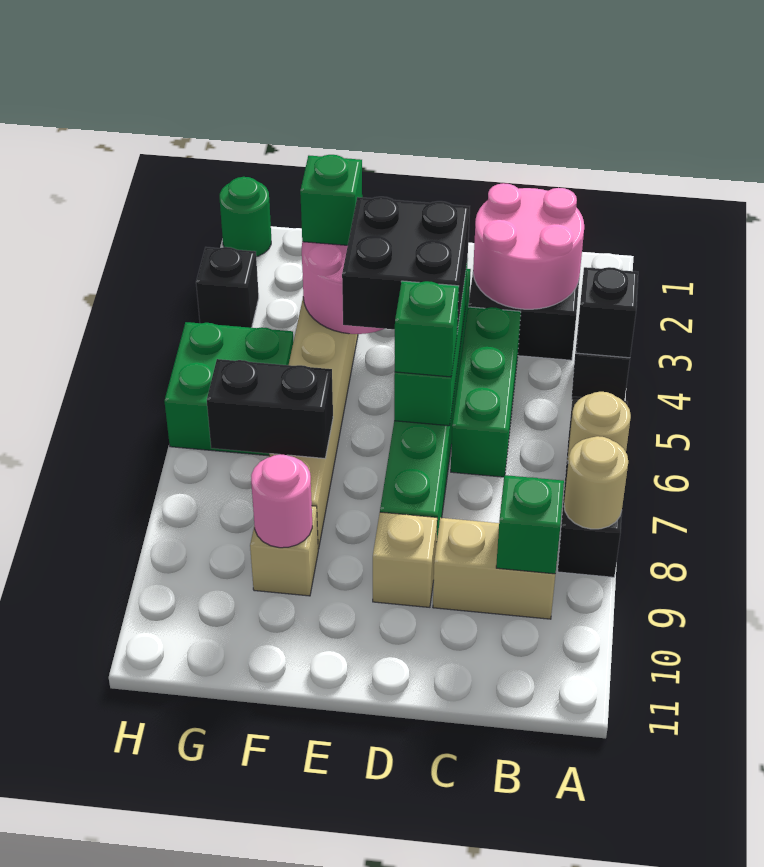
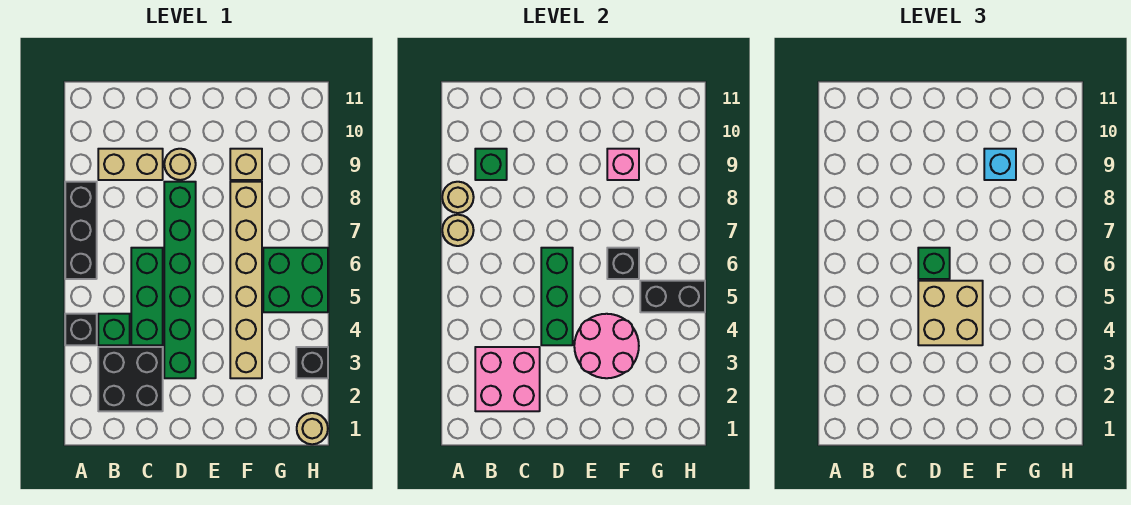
black 1x1 brick [576,267,638,358] -> black 1x1 brick moved to [607,248,639,279]
pink 2x2 round brick [473,183,584,309] -> pink 2x2 brick [475,347,540,411]
black 2x2 brick [342,197,470,331] -> tan 2x2 brick [918,281,983,345]
tan 1x1 brick [373,512,437,607] -> tan 1x1 round brick [164,149,196,180]
green 1x1 brick [300,155,362,245] -> green 1x1 brick moved to [98,314,130,345]
black 1x2 brick [207,359,333,458] -> black 1x2 brick moved to [640,281,705,312]
pink 1x1 round brick [251,454,312,548] -> pink 1x1 brick [607,149,639,180]
none -> cyan 1x1 brick [984,149,1016,180]
green 1x1 round brick [220,177,271,257] -> tan 1x1 round brick [297,413,328,444]

